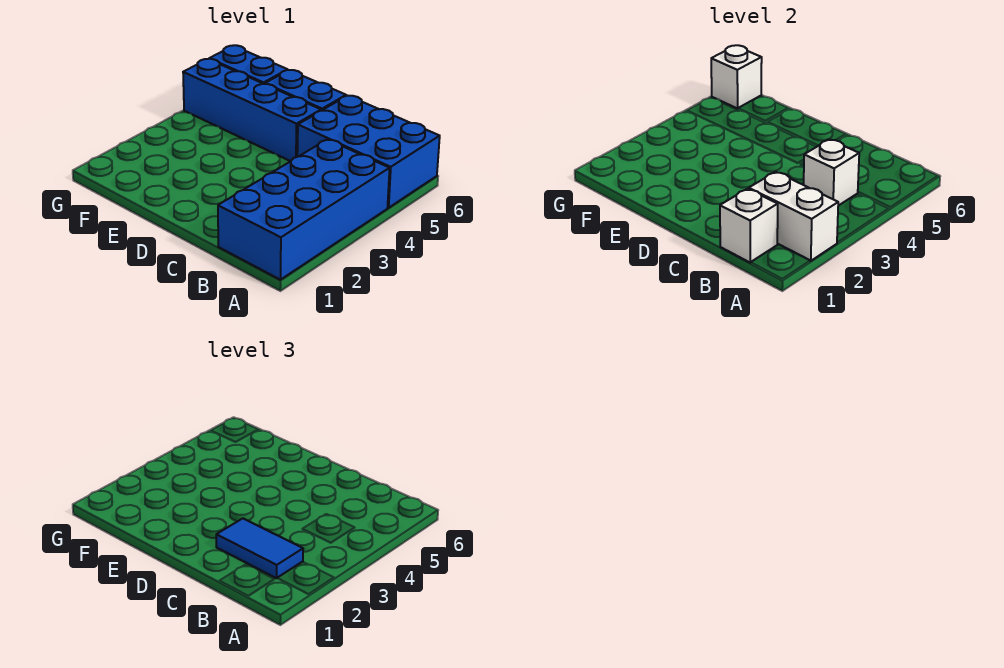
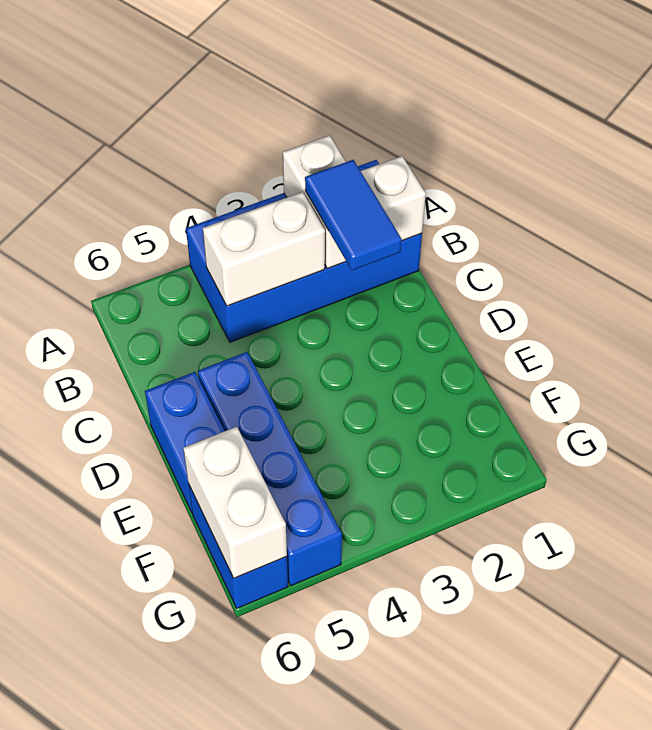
blue 2x3 brick [297,96,440,208] -> none
white 1x1 brick [804,139,859,206] -> white 1x2 brick [203,192,325,306]
white 1x1 brick [711,45,762,109] -> white 1x2 brick [183,427,287,578]

